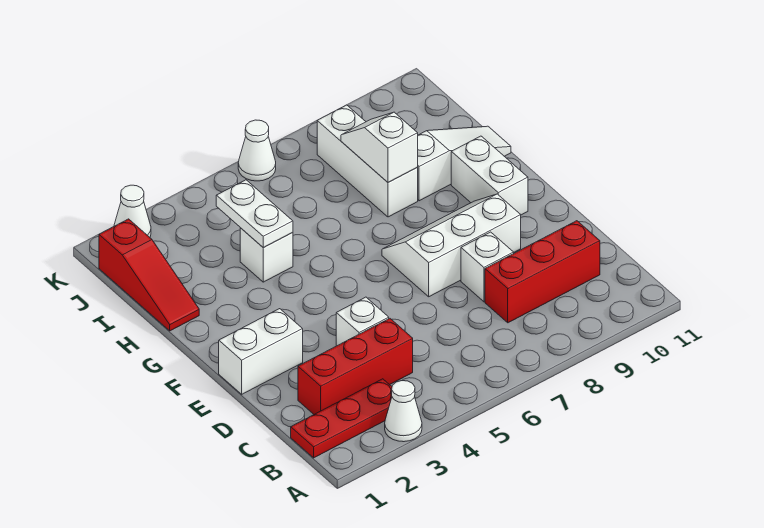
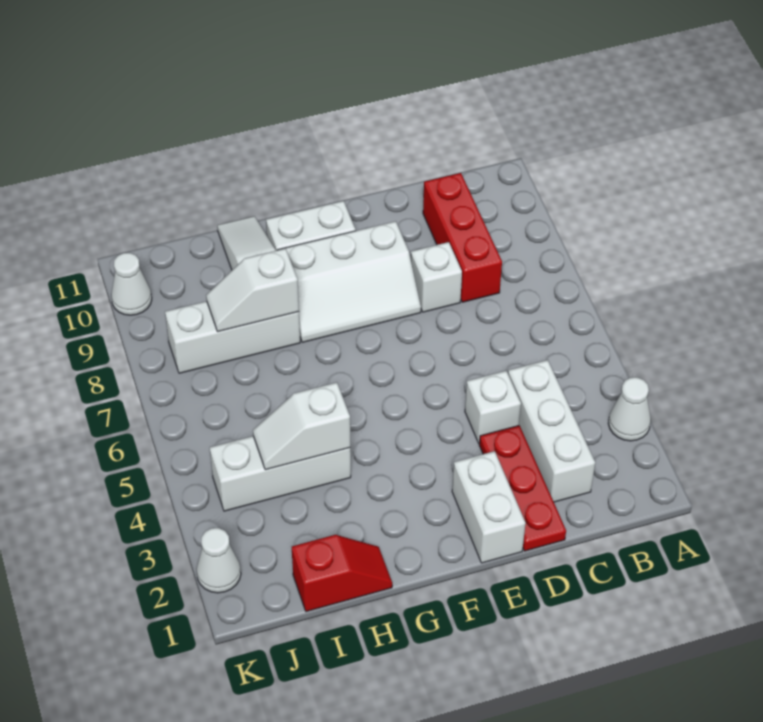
red 1x3 plate [291,379,392,458] -> red 1x3 plate moved to [479,425,566,551]
red 1x3 brick [298,318,413,414] -> white 1x3 brick [508,360,595,502]
white 2x3 slope [382,194,521,297] -> white 2x3 slope turned to [279,221,421,342]
red 1x3 slope [99,219,199,331] -> red 1x2 slope [292,535,392,612]
white 1x1 brick [240,228,293,282] -> white 1x3 brick [210,436,351,511]
white 1x2 plate [216,180,293,248] -> white 1x2 slope [253,382,350,470]
white 1x1 cone [238,120,276,181] -> white 1x1 cone moved to [111,253,152,315]

